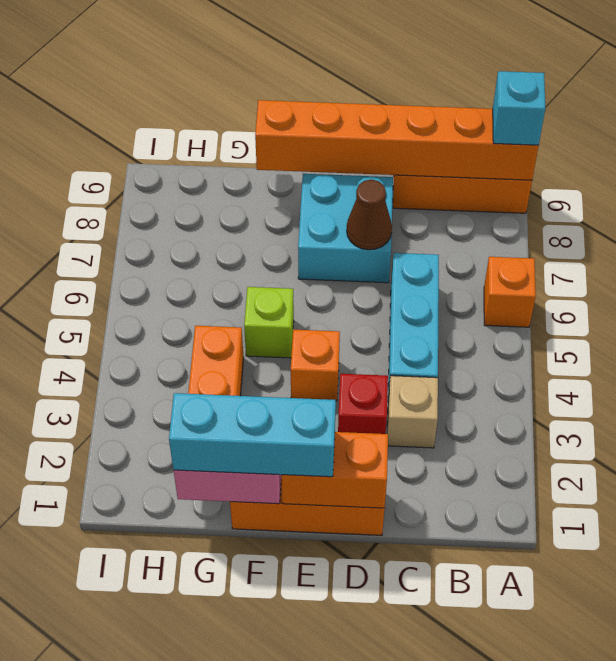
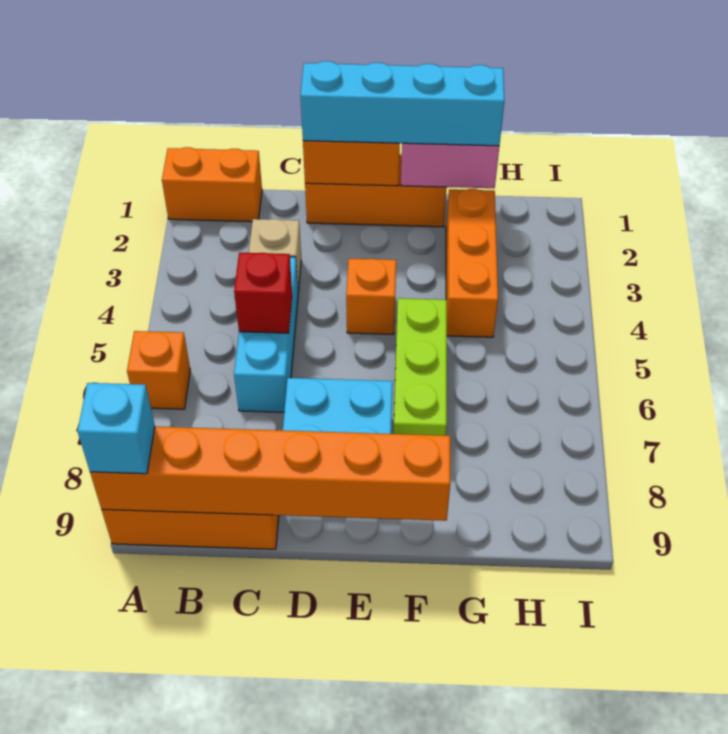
none -> orange 1x2 brick [162,147,262,222]
red 1x1 brick [338,374,388,434] -> red 1x1 brick moved to [234,253,292,333]
brown 1x1 cone [347,180,392,250] -> none
cyan 1x3 brick [169,393,336,477] -> cyan 1x4 brick [301,61,505,146]
lime 1x1 brick [244,287,294,358] -> lime 1x3 brick [394,298,447,436]

